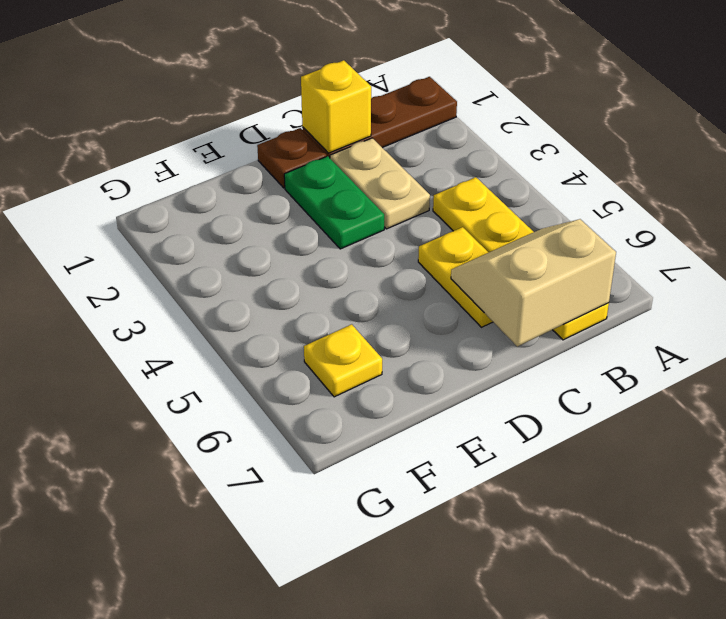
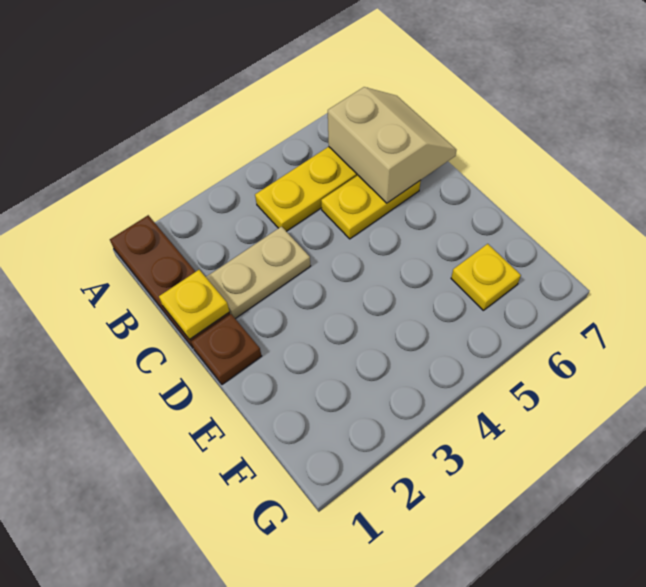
tan 2x2 slope [451,219,616,346] -> tan 2x2 slope turned to [328,87,456,203]
yellow 1x1 brick [301,60,371,153] -> yellow 1x1 plate [159,270,230,339]
green 1x2 plate [284,156,384,249] -> none

